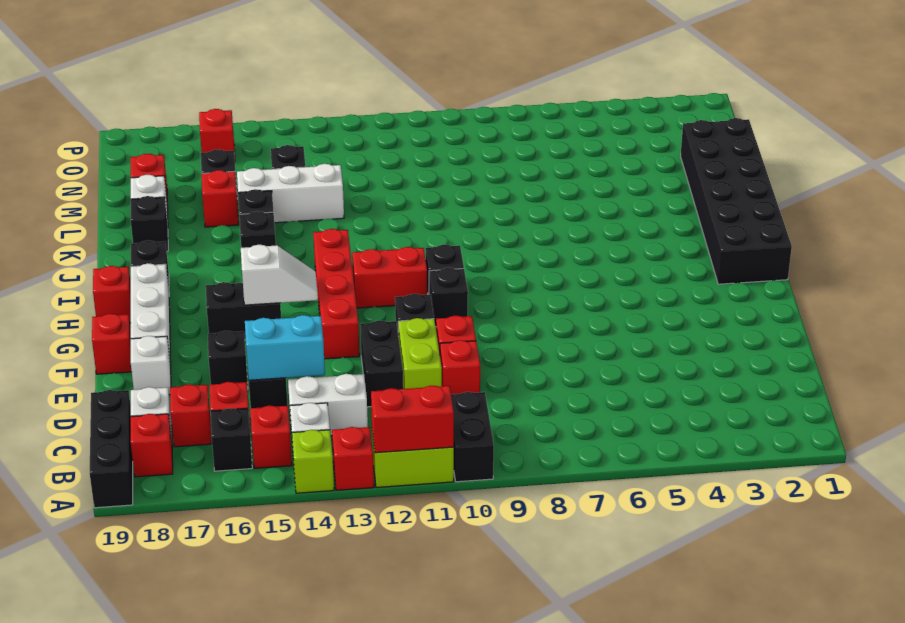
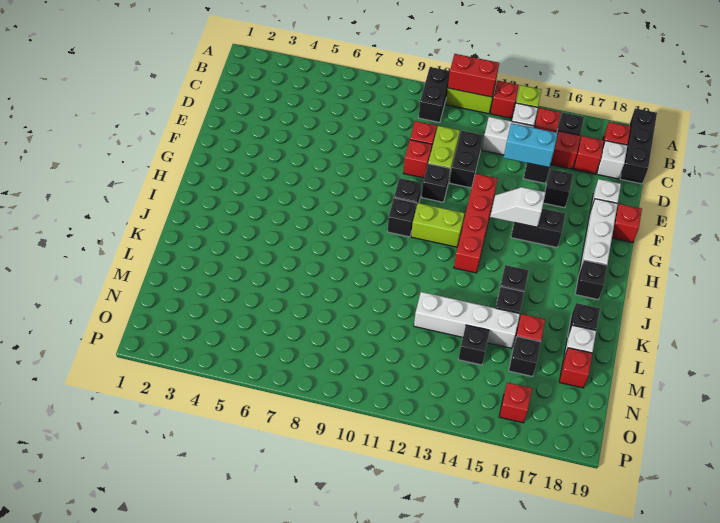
black 2x6 brick [681,118,792,284] -> none
red 1x2 brick [352,247,427,308] -> lime 1x2 brick [411,203,464,247]
red 1x1 brick [93,266,131,323] -> none
white 1x3 brick [237,164,344,223] -> white 1x4 brick [414,292,520,348]

